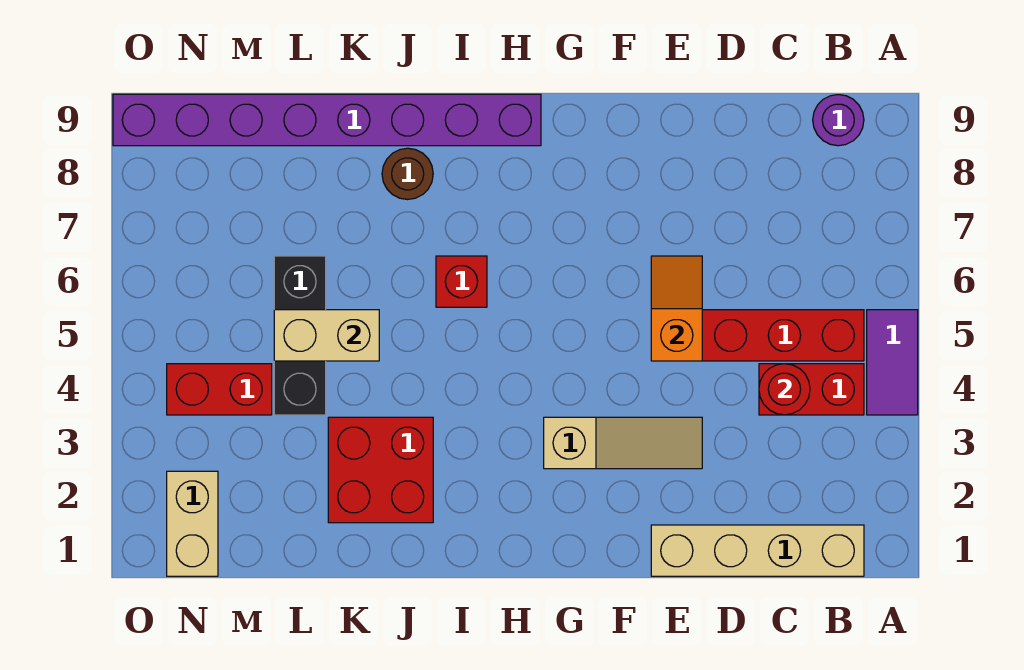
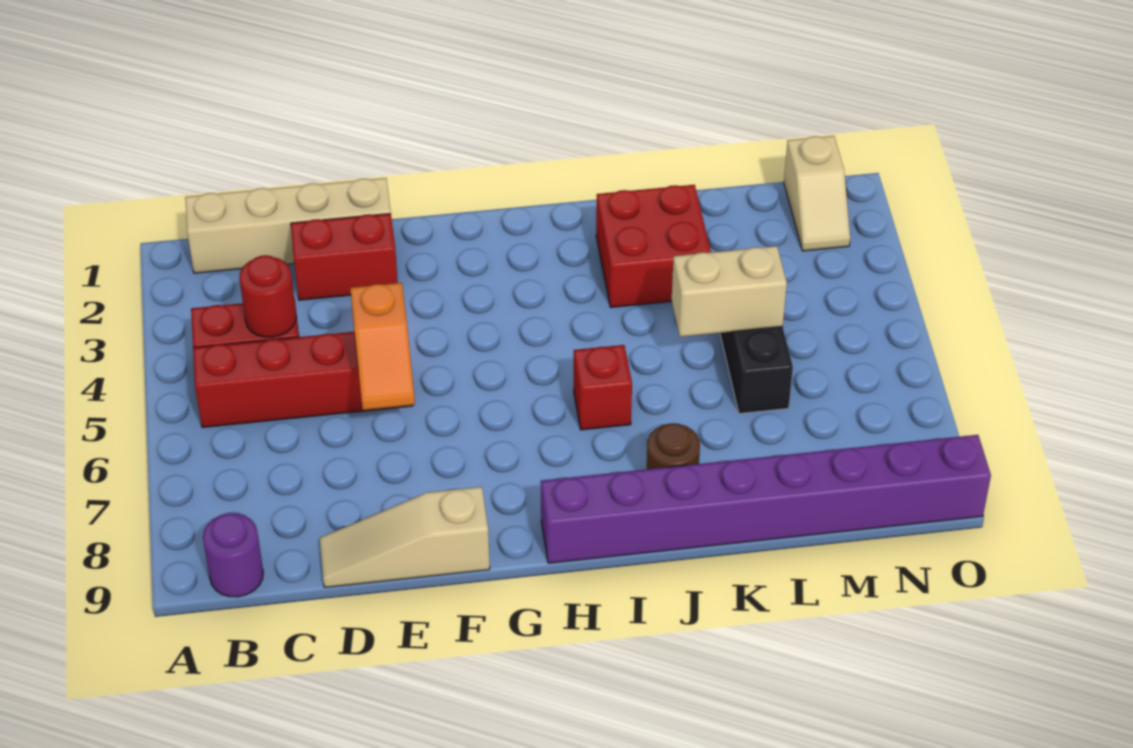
purple 1x2 tile [867,310,918,415] -> none
tan 1x3 slope [544,417,702,469] -> tan 1x3 slope moved to [320,487,490,587]
red 1x2 brick [167,364,272,415] -> red 1x2 brick moved to [291,214,398,300]
tan 1x2 brick [167,471,218,576] -> tan 1x2 slope [784,136,850,251]

